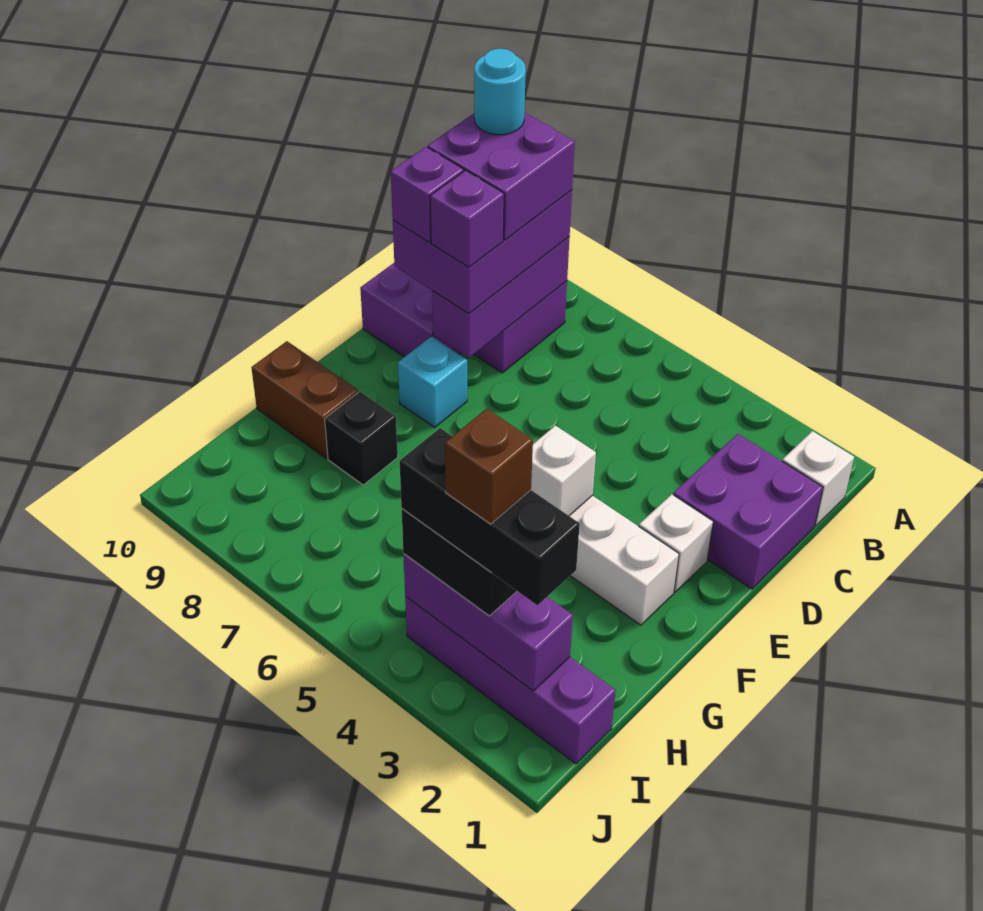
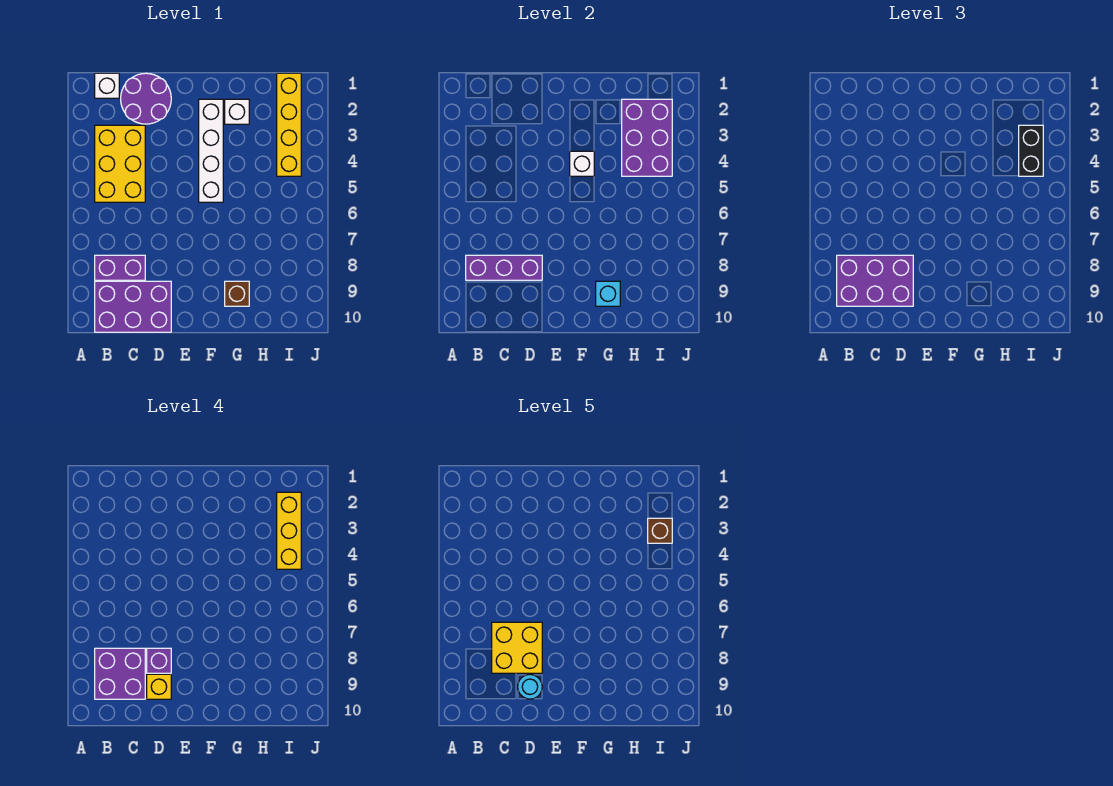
none -> yellow 2x3 brick [95,125,145,202]
cyan 1x1 round brick [474,49,526,135] -> cyan 1x1 round brick moved to [518,674,542,699]
purple 2x2 brick [673,434,823,589] -> purple 2x2 round brick [121,73,171,124]
none -> yellow 2x2 brick [492,622,542,673]
purple 1x1 brick [391,147,464,242] -> yellow 1x1 brick [147,674,171,699]
white 1x1 brick [639,494,713,592] -> white 1x1 brick moved to [225,99,249,124]
cyan 1x1 brick [398,336,467,427] -> cyan 1x1 brick moved to [596,281,620,306]
black 1x1 brick [325,392,398,485] -> none
brown 1x2 brick [251,341,358,458] -> brown 1x1 brick [225,281,249,306]
purple 1x4 brick [405,596,616,764] -> yellow 1x4 brick [277,73,301,176]
purple 1x3 brick [403,554,573,691] -> purple 2x3 brick [622,99,672,176]
black 1x3 brick [400,428,580,605] -> yellow 1x3 brick [277,492,301,569]

